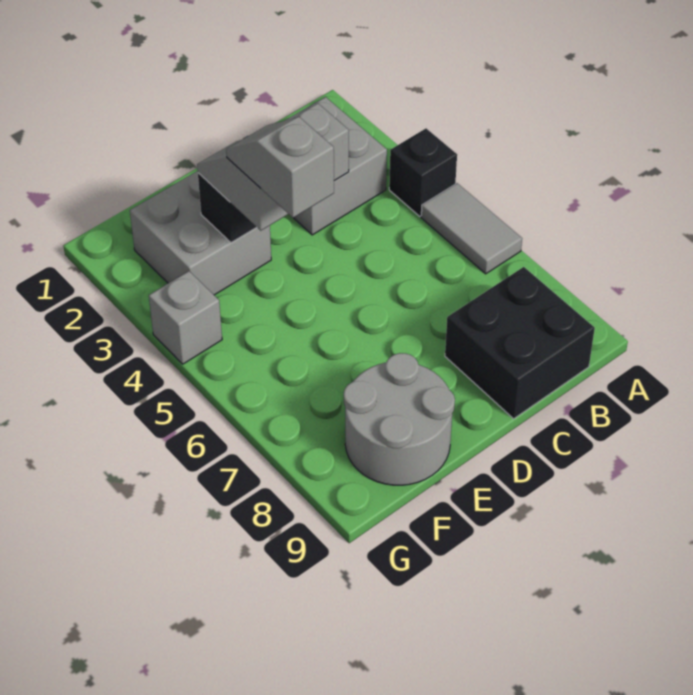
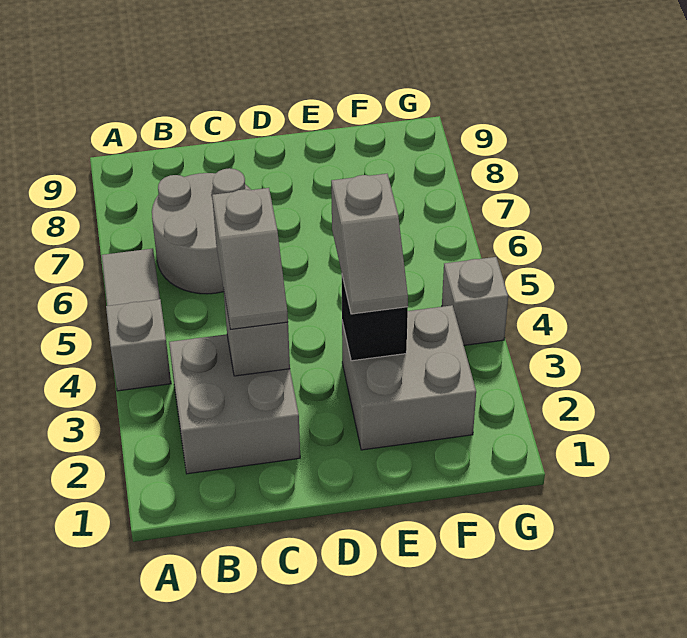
black 1x1 brick [389,128,457,216] -> grey 1x1 brick [106,299,171,391]
black 2x2 brick [445,267,595,419] -> none
grey 1x2 slope [226,117,334,218] -> grey 1x2 slope moved to [212,188,288,330]
grey 2x2 round brick [344,353,455,485] -> grey 2x2 round brick moved to [152,168,251,294]

